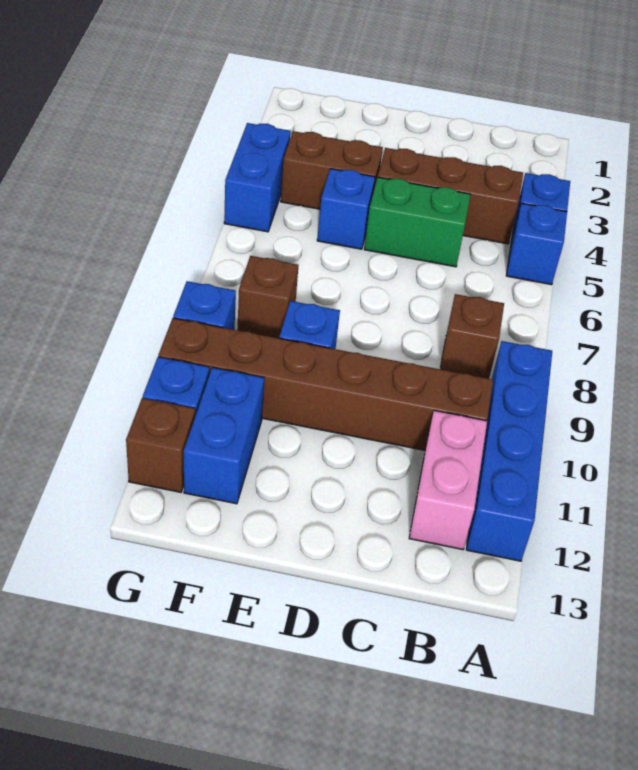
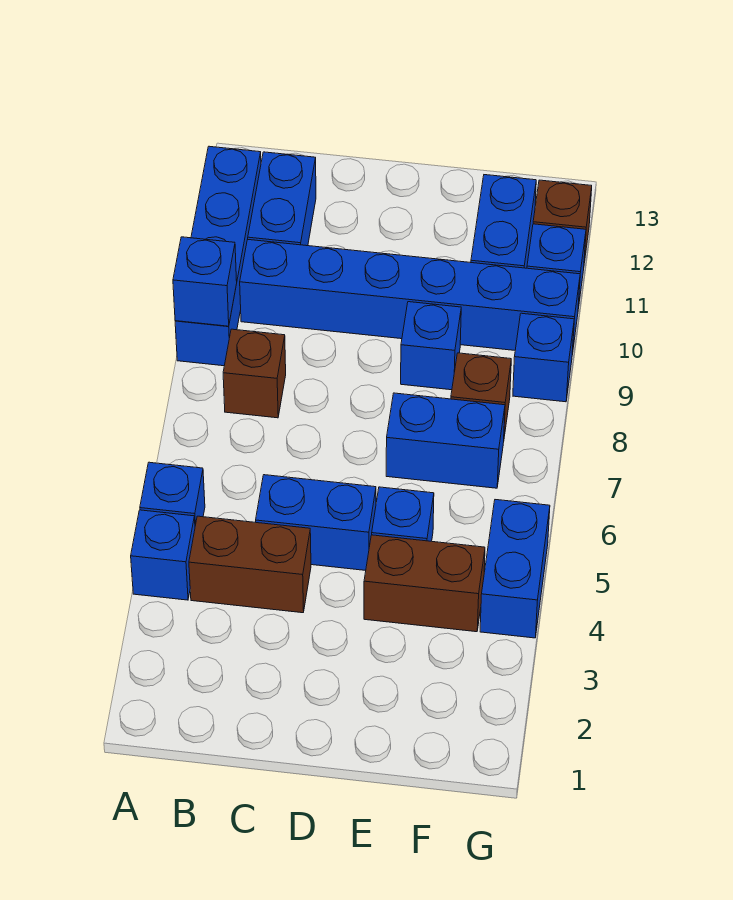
none -> blue 1x1 brick [173,237,237,326]
brown 1x3 brick [378,148,523,244] -> brown 1x2 brick [189,516,311,613]
brown 1x6 brick [158,318,493,450] -> blue 1x6 brick [240,239,580,355]
pink 1x2 brick [409,411,487,550] -> blue 1x2 brick [248,152,316,246]
green 1x2 brick [364,177,471,267] -> blue 1x2 brick [256,475,376,570]
none -> blue 1x2 brick [386,393,505,488]

